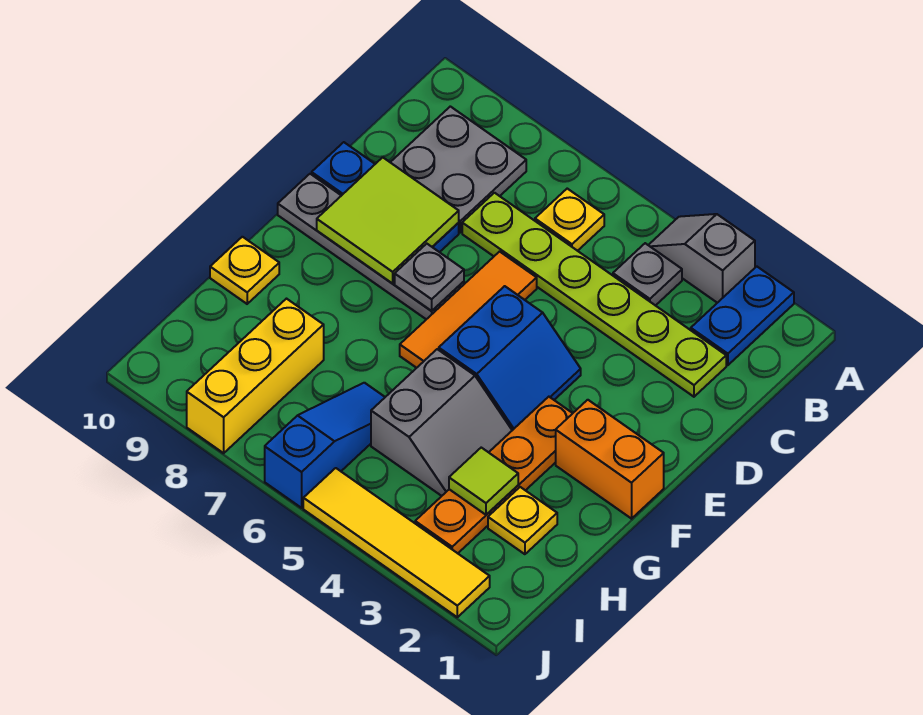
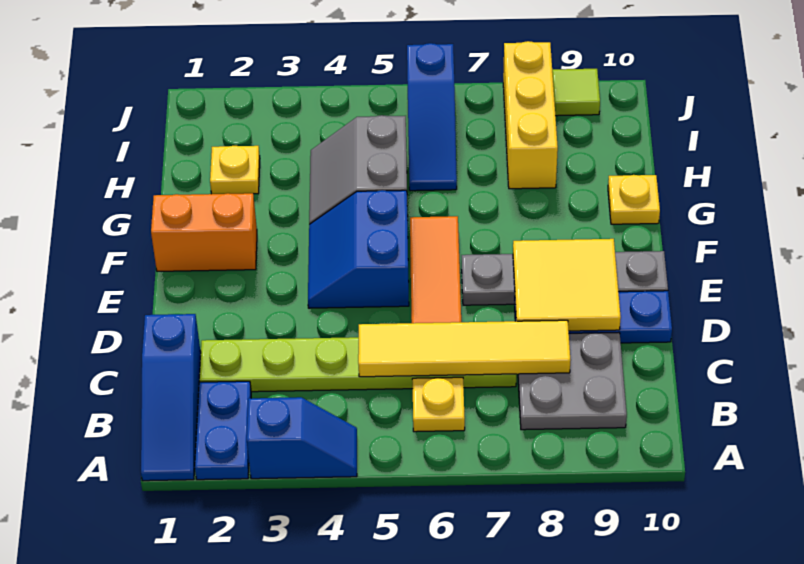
none -> blue 1x3 slope [141,314,201,481]
grey 1x2 slope [649,214,755,303] -> blue 1x2 slope [247,397,357,479]
grey 1x1 plate [613,243,682,306] -> none
lime 2x2 tile [317,157,459,284] -> yellow 2x2 tile [513,239,621,331]
grey 1x1 plate [395,244,464,311] -> none
orange 1x4 plate [415,397,573,553] -> none
lime 1x1 tile [449,448,518,515] -> lime 1x1 tile moved to [552,69,600,116]
yellow 1x4 tile [303,468,490,617] -> yellow 1x4 tile moved to [358,320,570,377]

